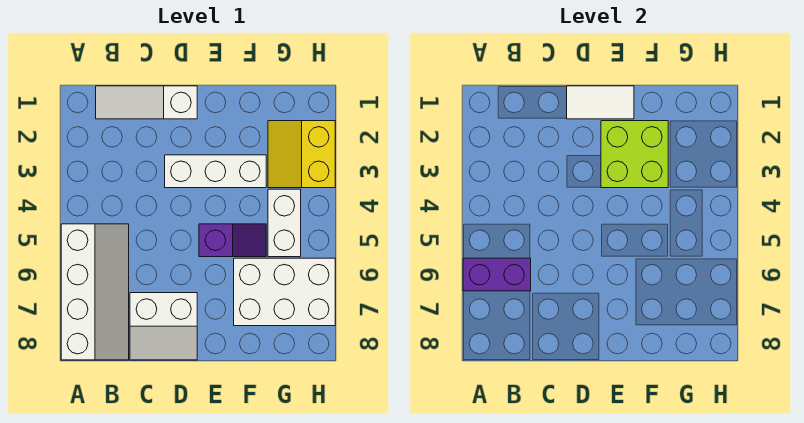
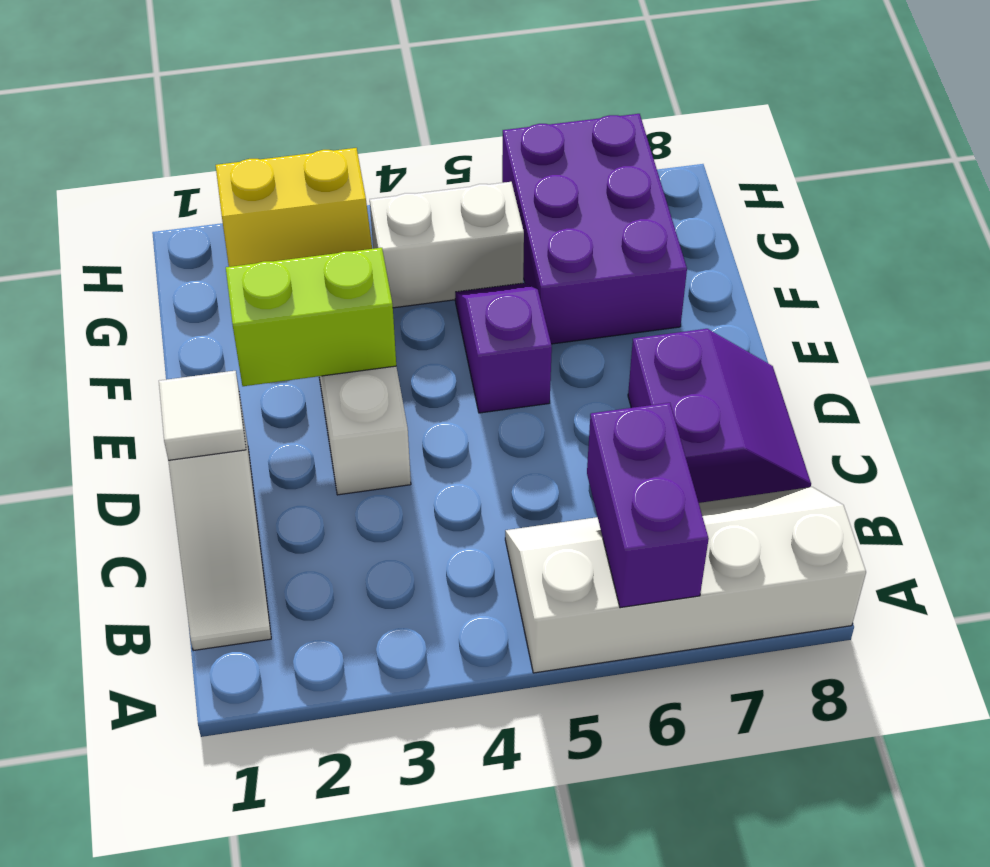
white 2x2 slope [130,293,197,360] -> purple 2x2 slope [628,329,811,503]
white 1x2 tile [567,86,634,119] -> white 1x1 tile [159,371,246,460]
lime 2x2 brick [601,121,668,188] -> lime 1x2 brick [226,248,396,386]
white 2x3 brick [234,258,335,326] -> purple 2x3 brick [502,114,687,344]

